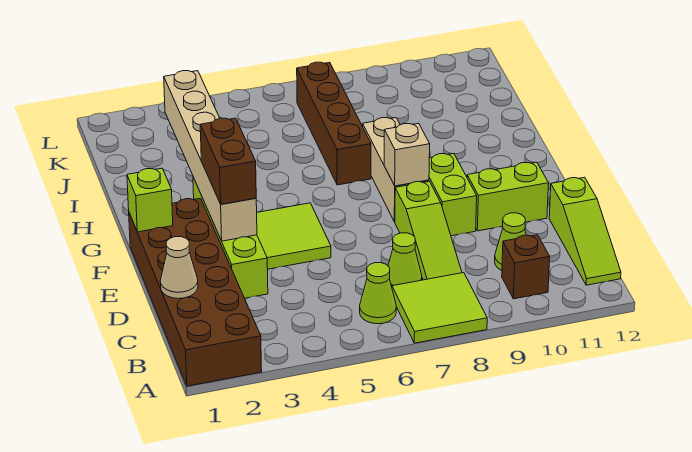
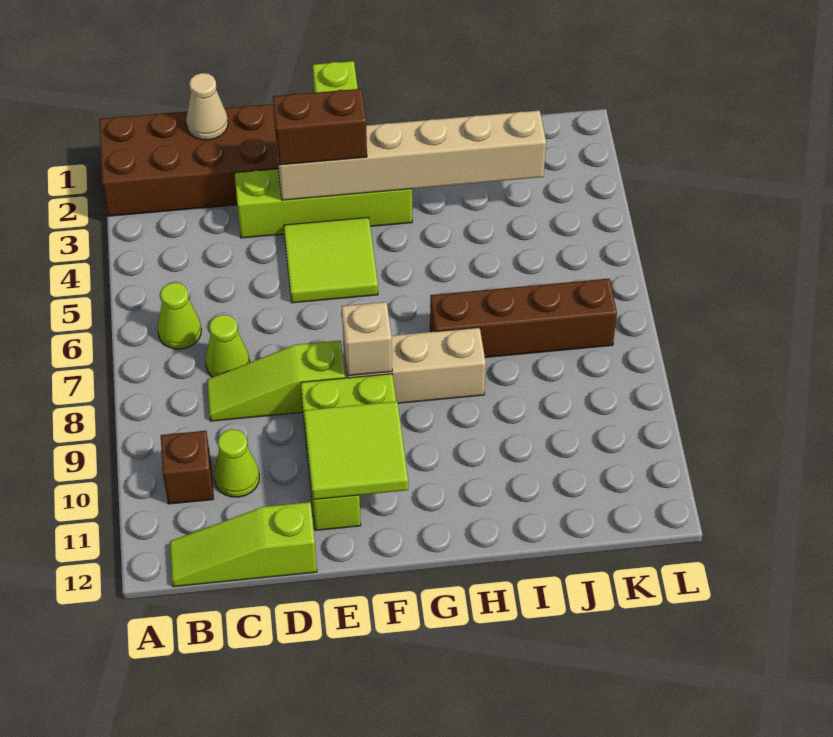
lime 2x2 tile [392,273,487,343] -> lime 2x2 tile moved to [304,401,408,500]

